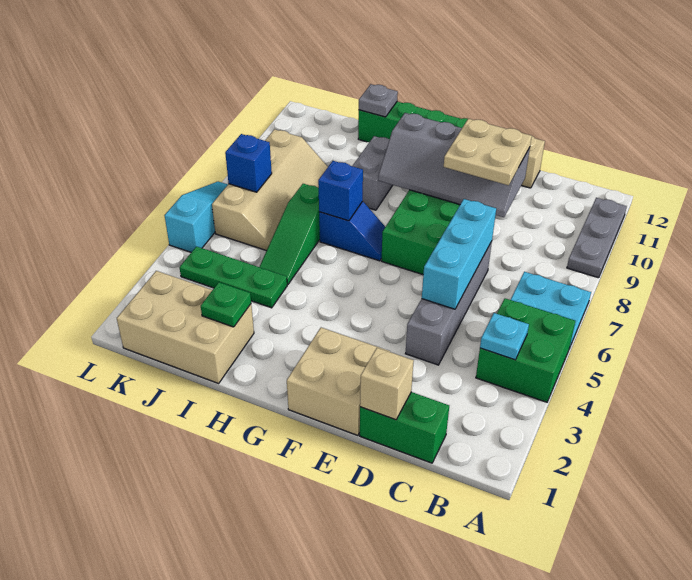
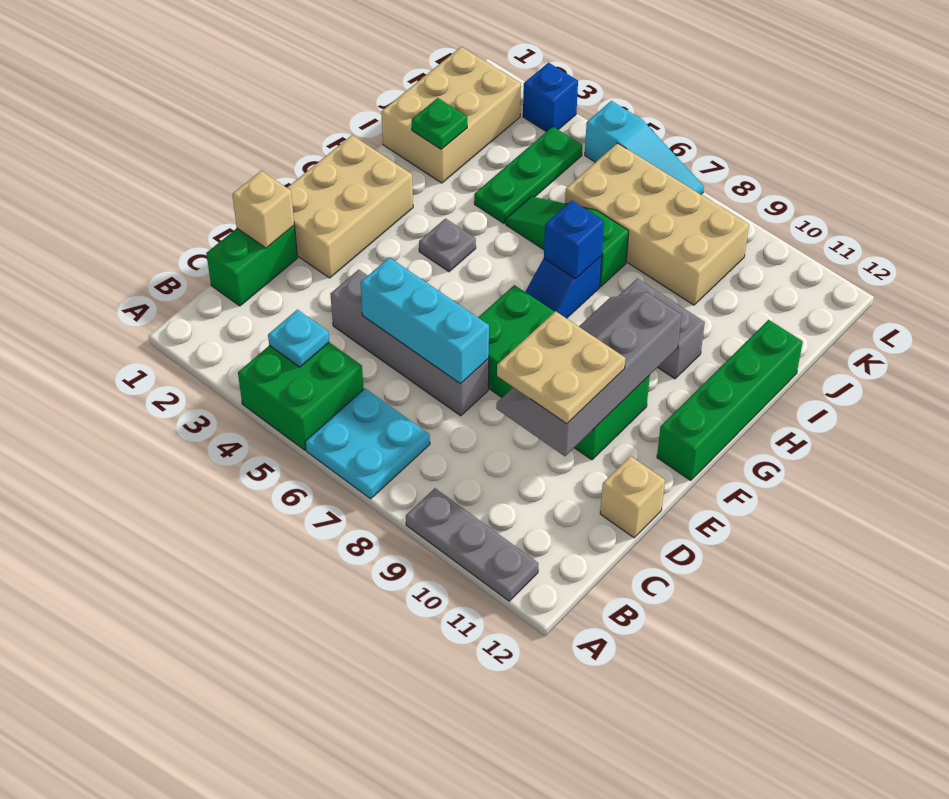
tan 2x2 brick [287,328,390,435] -> tan 2x3 brick [287,135,413,278]
grey 1x1 plate [359,84,398,117] -> grey 1x1 plate moved to [419,219,476,272]
tan 2x4 slope [212,129,328,251] -> tan 2x4 brick [565,143,749,305]
blue 1x1 brick [225,134,272,192] -> blue 1x1 brick moved to [523,63,578,132]

